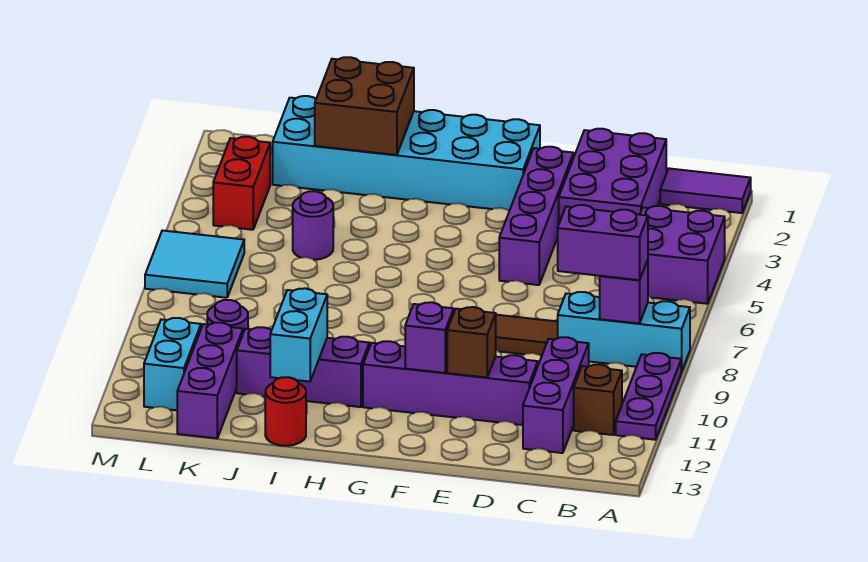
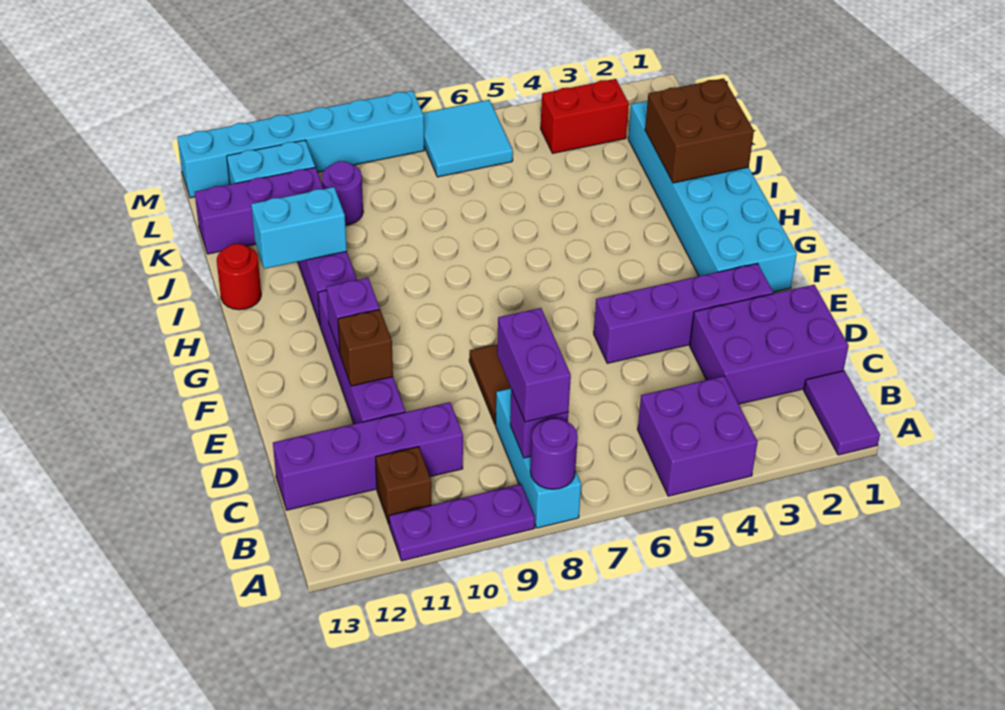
purple 1x3 brick [523,337,589,453] -> purple 1x4 brick [273,402,463,510]
purple 1x1 round brick [293,191,333,260] -> purple 1x1 round brick moved to [530,418,578,489]
none -> cyan 1x6 brick [177,91,424,198]

